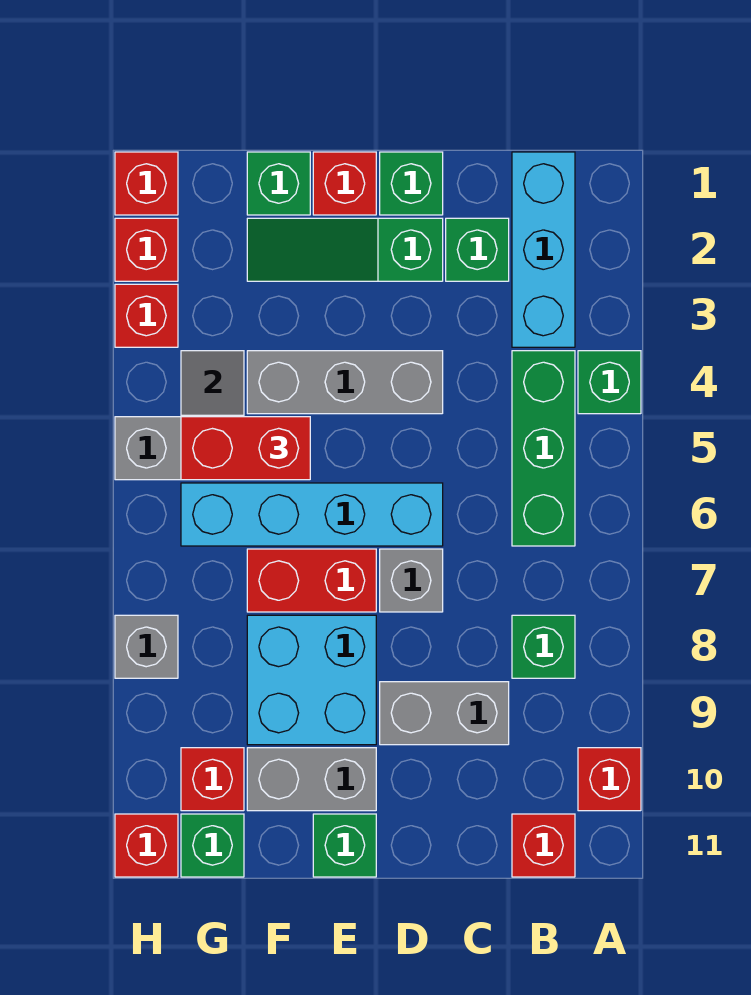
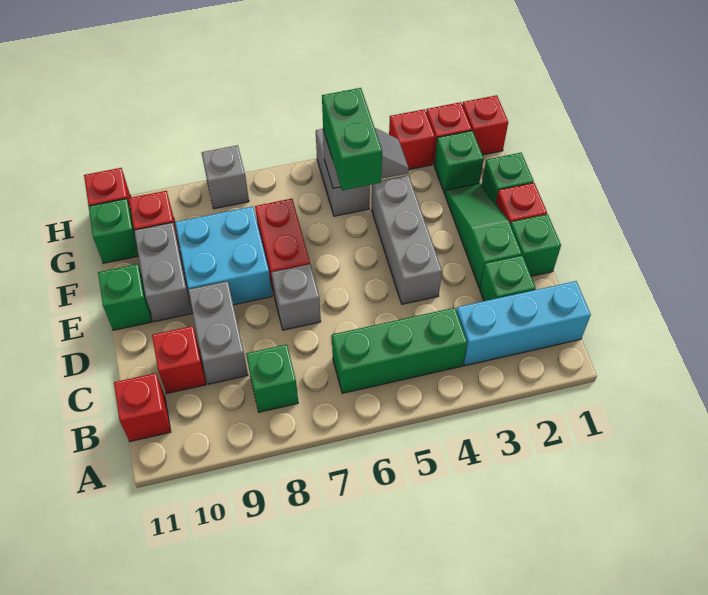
green 1x1 brick [578,351,641,414] -> green 1x1 brick moved to [434,131,484,194]
red 1x1 brick [578,748,641,811] -> red 1x1 brick moved to [152,326,206,393]
cyan 1x4 brick [181,483,443,546] -> none
red 1x2 brick [181,417,310,480] -> green 1x2 brick [322,88,382,190]

